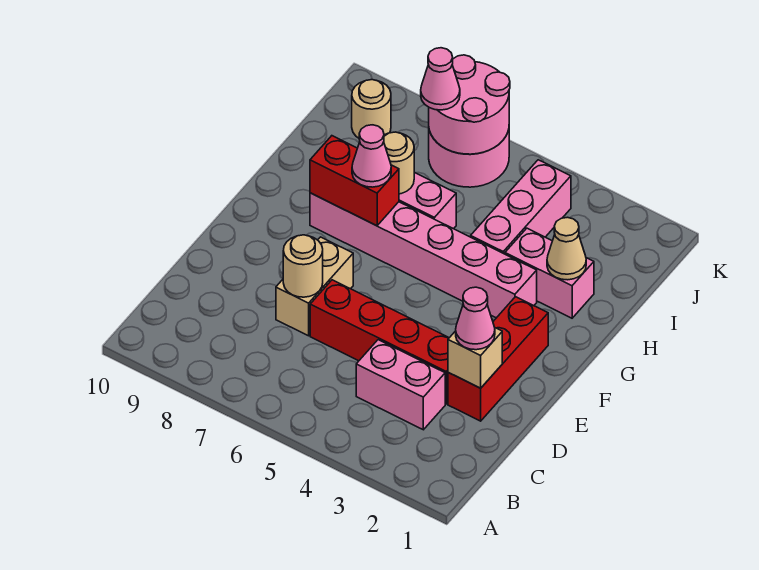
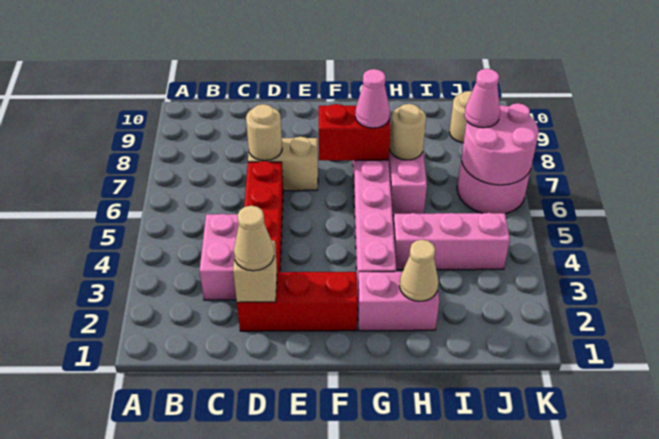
pink 1x1 cone [456,287,495,350] -> tan 1x1 cone [234,206,274,271]
red 1x2 brick [310,136,399,226] -> red 1x2 brick turned to [319,104,391,160]
pink 1x2 brick [505,228,594,318] -> pink 1x2 brick turned to [358,272,439,331]

